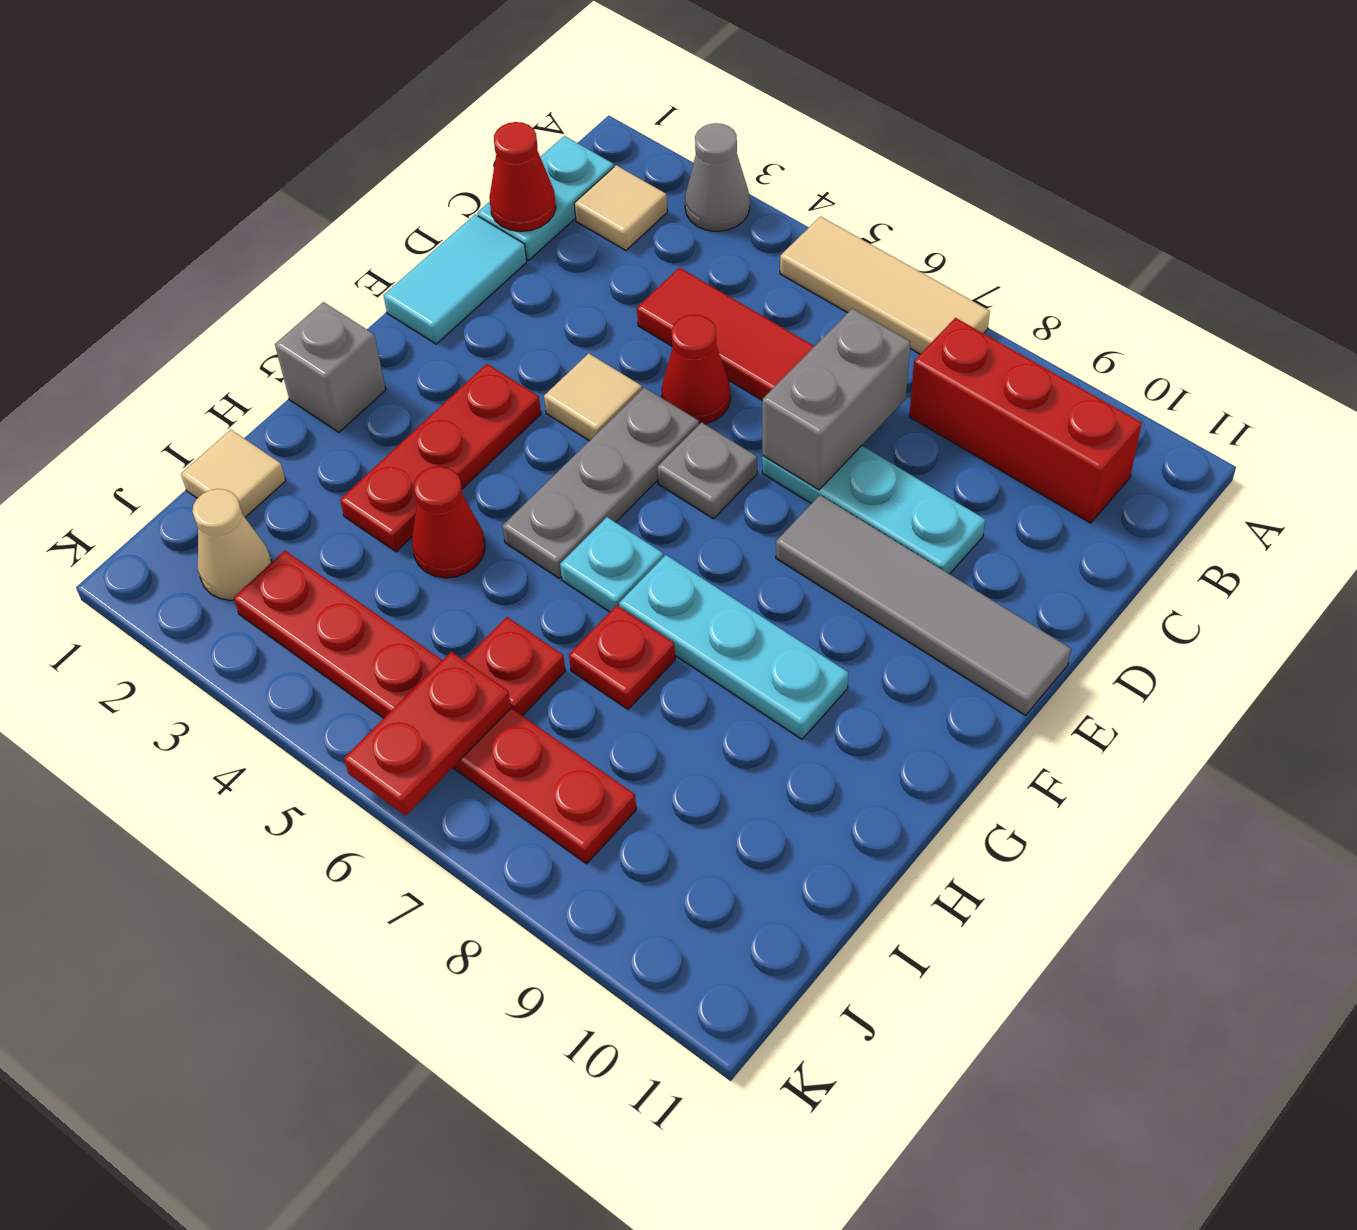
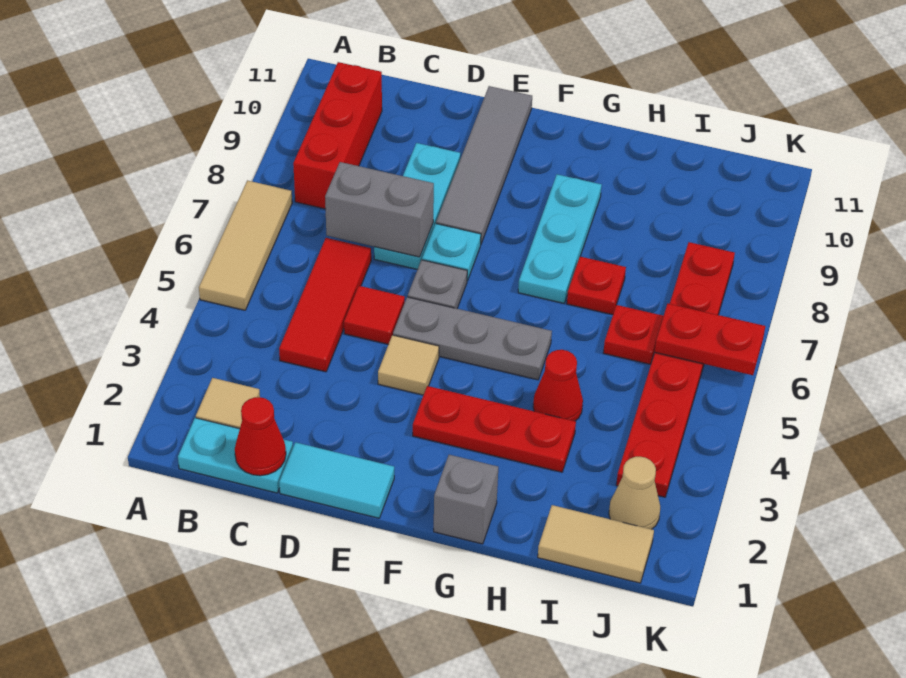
grey 1x1 cone [685,123,750,231] -> none
red 1x1 cone [661,315,731,424] -> red 1x1 tile [344,286,405,344]
cyan 1x1 plate [560,517,663,612] -> cyan 1x1 plate moved to [422,224,481,281]
tan 1x1 tile [181,430,286,517] -> tan 1x2 tile [538,505,654,583]

